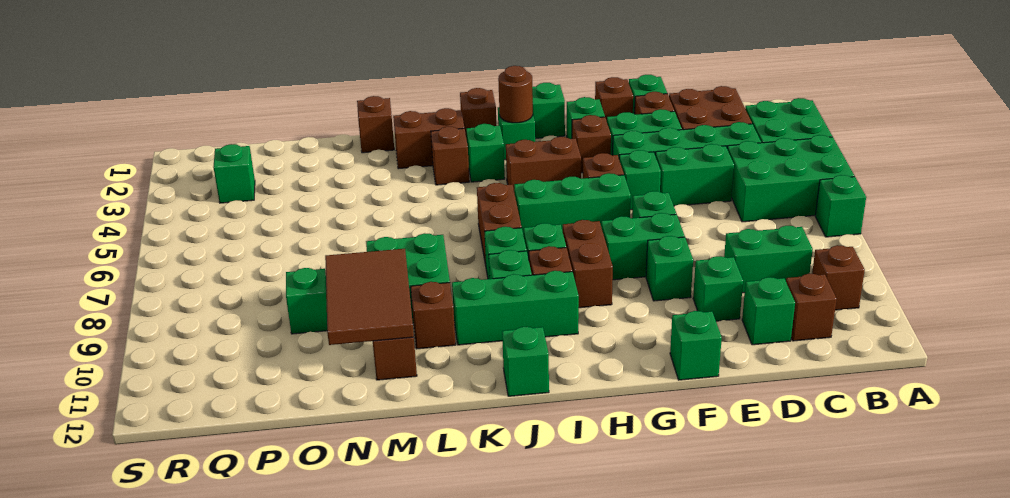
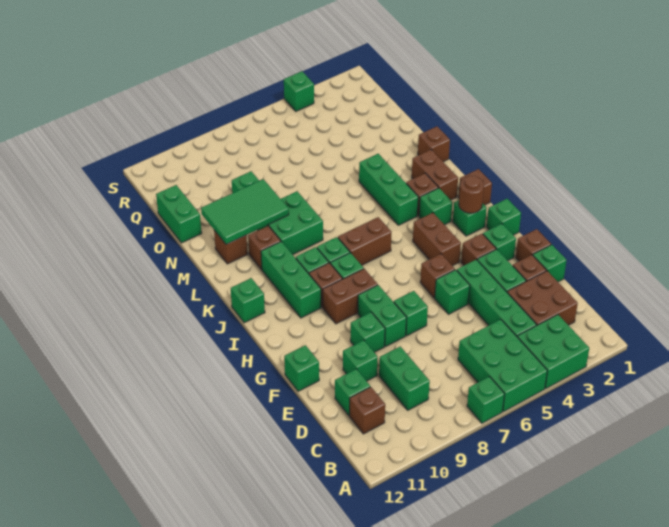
brown 1x1 brick [812,245,865,310] -> none
green 1x2 brick [655,144,734,206] -> green 1x2 brick moved to [156,185,202,243]
green 1x3 brick [514,173,631,235] -> green 1x3 brick moved to [359,154,418,225]
brown 2x3 tile [325,249,414,345] -> green 2x3 tile [201,179,289,244]
green 1x1 brick [214,144,255,203] -> green 1x1 brick moved to [284,71,314,111]

